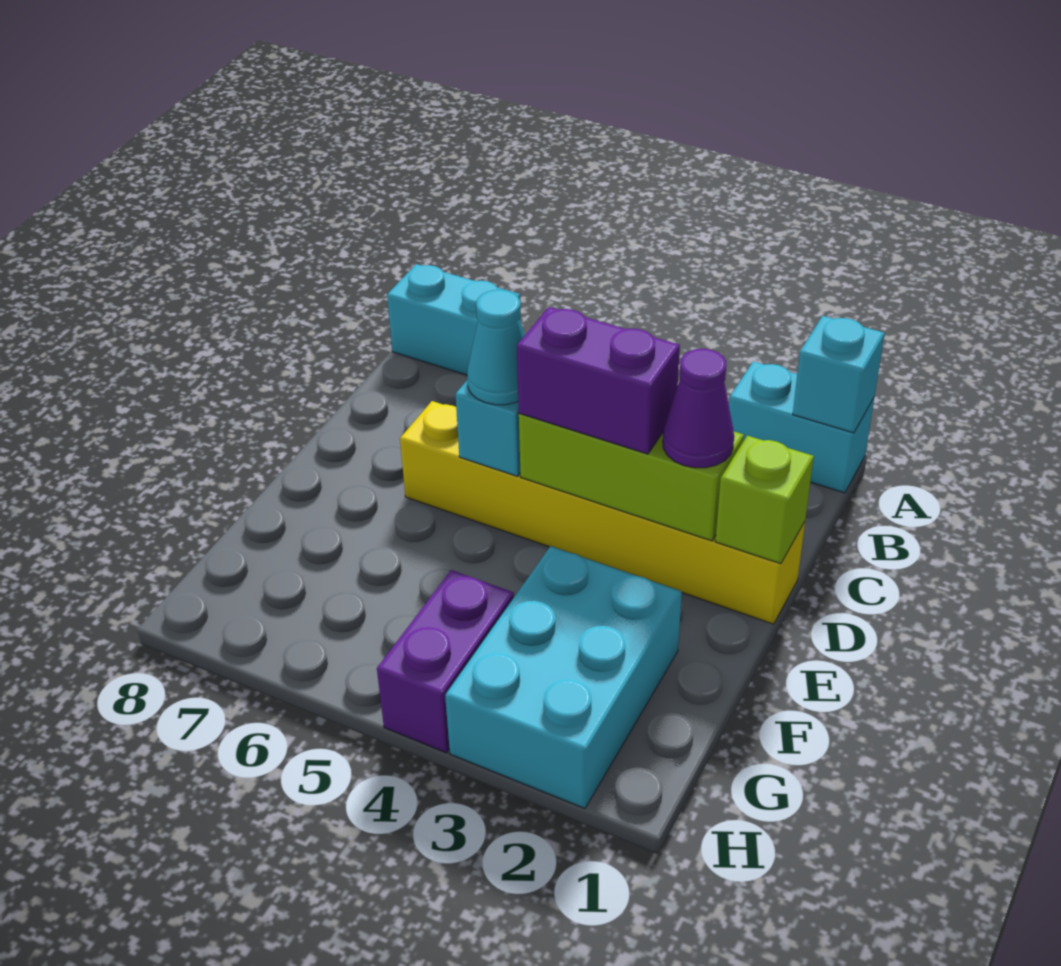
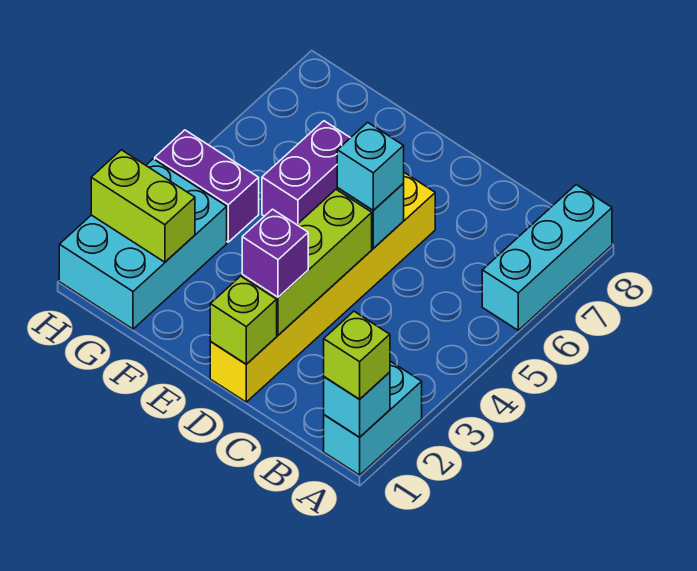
none -> lime 1x1 brick [324,311,390,399]
cyan 1x2 brick [387,264,521,375] -> cyan 1x3 brick [482,185,612,330]
purple 1x1 cone [663,349,734,468] -> purple 1x1 brick [242,209,308,297]
purple 1x2 brick [517,307,680,454] -> purple 1x2 brick moved to [262,121,350,225]
cyan 1x1 cone [467,290,525,405] -> cyan 1x1 brick [337,122,404,210]
cyan 2x3 brick [445,546,682,808] -> cyan 2x3 brick turned to [59,159,227,329]
none -> lime 1x2 brick [91,150,195,262]

